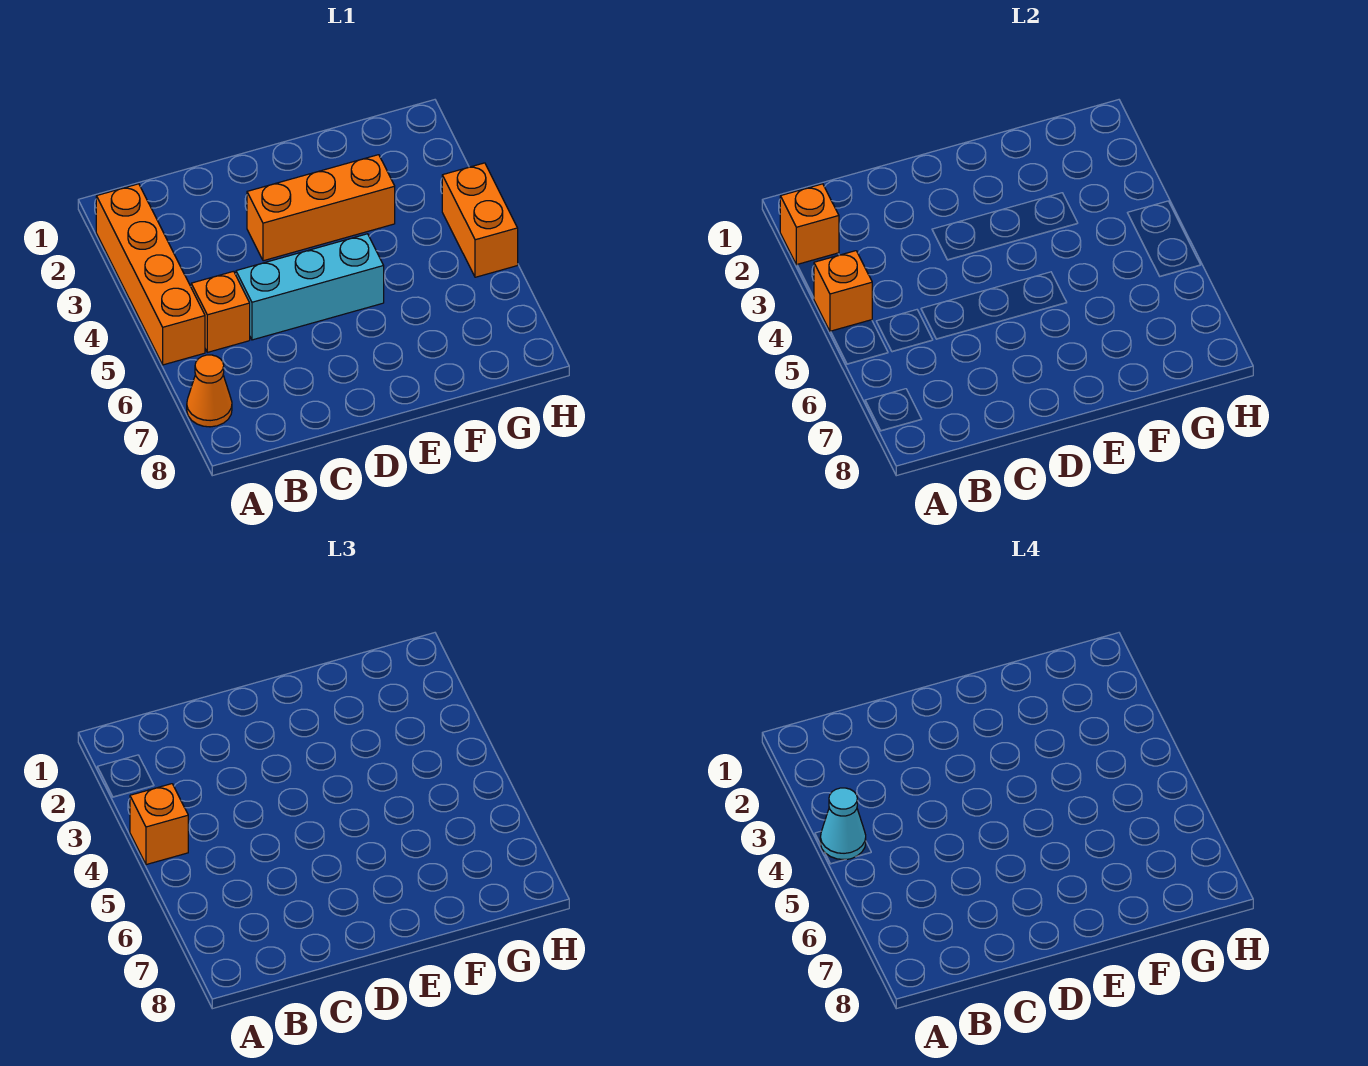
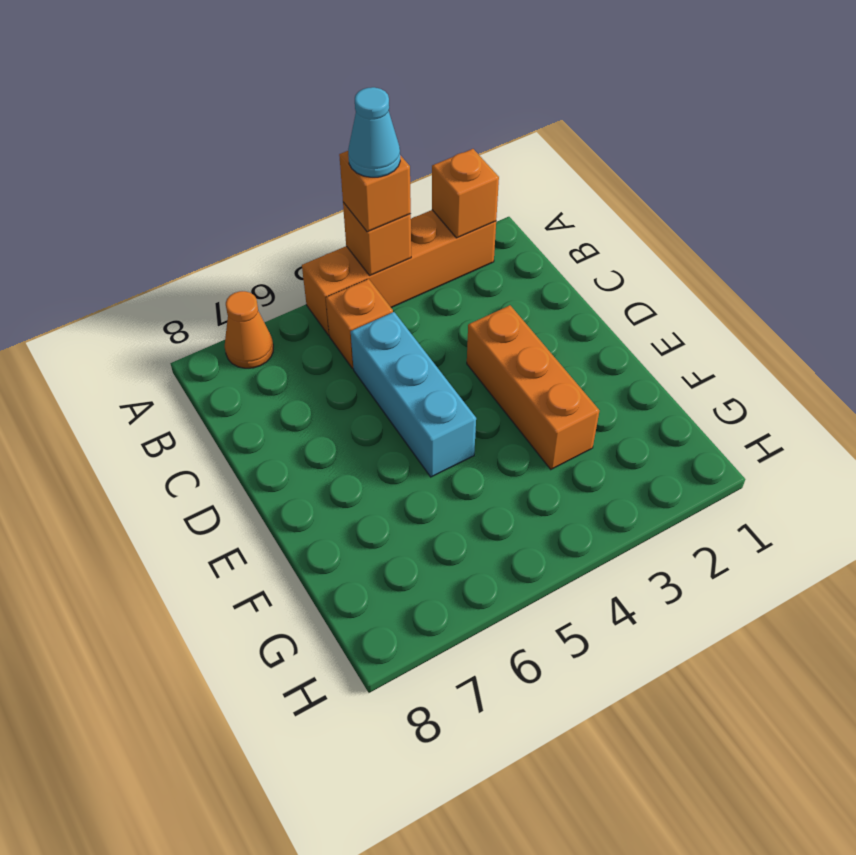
orange 1x2 brick [442,163,518,277] -> none

